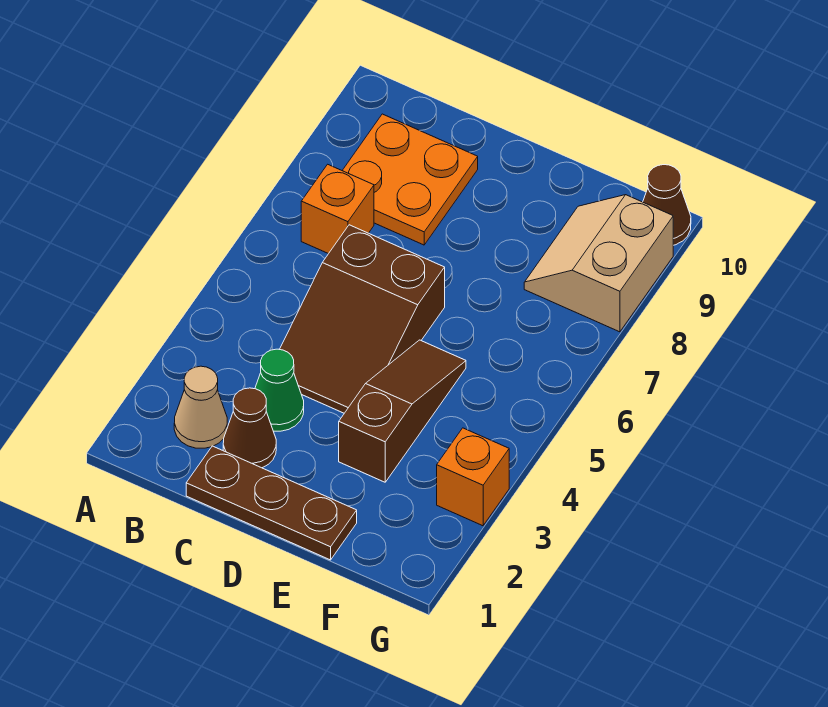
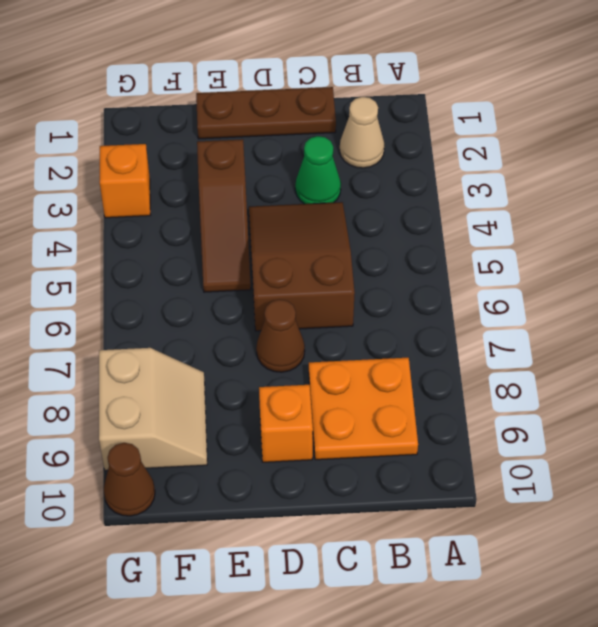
orange 1x1 brick [301,164,374,254] -> orange 1x1 brick moved to [259,385,313,462]
brown 1x1 cone [223,388,276,468] -> brown 1x1 cone moved to [256,300,305,372]

